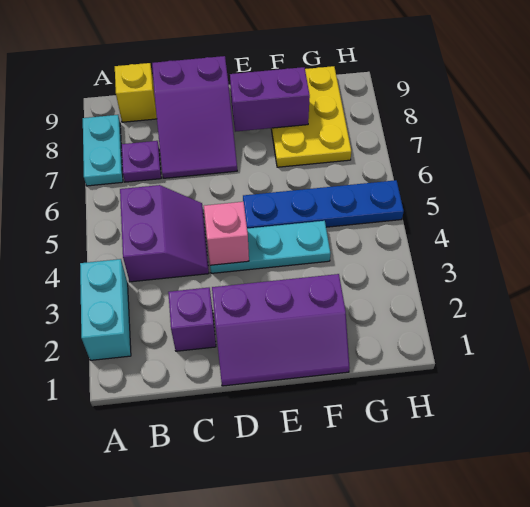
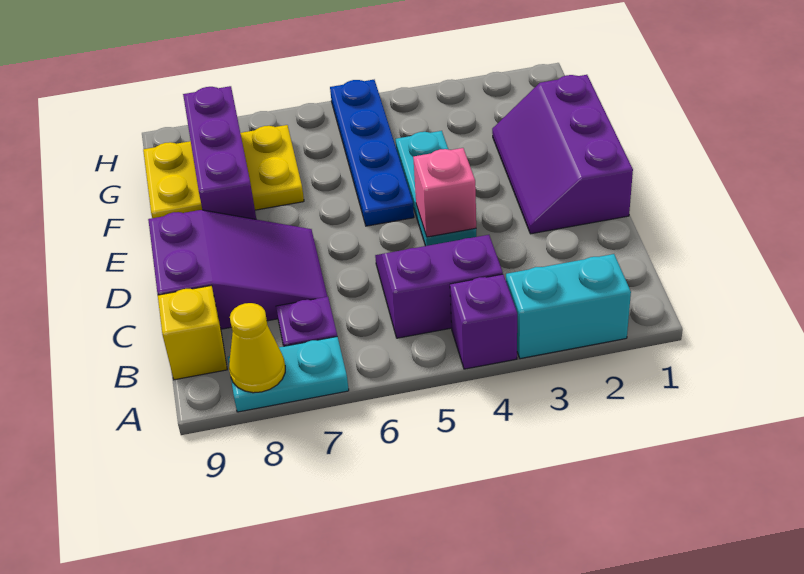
none -> yellow 1x1 cone [229,303,285,393]
purple 1x1 brick [168,288,216,351] -> purple 1x1 brick moved to [450,274,517,369]
purple 2x3 slope [212,274,350,386] -> purple 2x3 slope turned to [492,75,633,234]
purple 1x2 brick [230,67,310,132] -> purple 1x3 brick [183,86,256,219]

